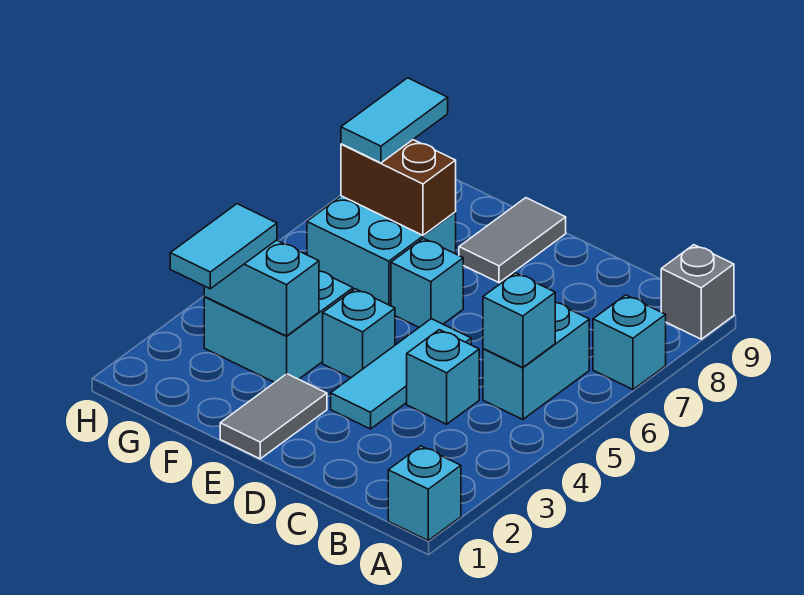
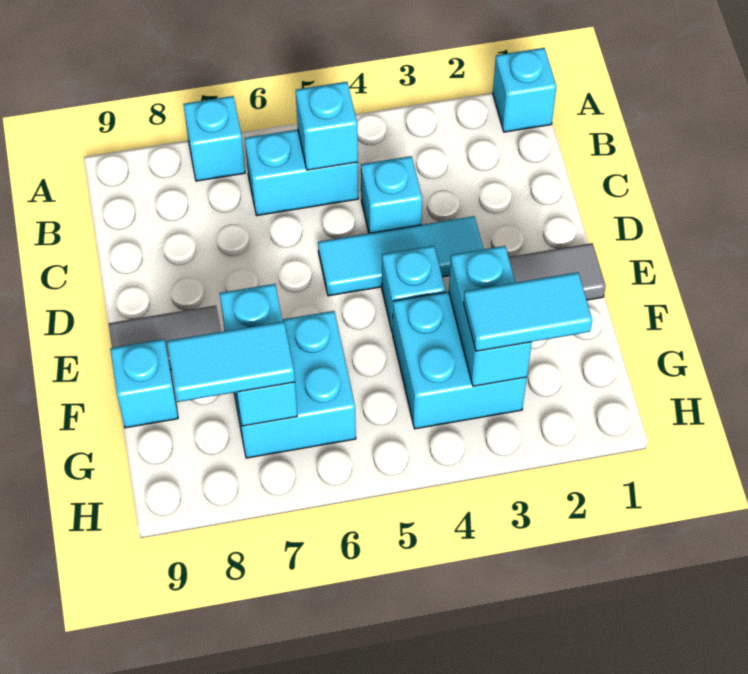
grey 1x1 brick [661,245,734,339] -> none
cyan 1x1 brick [391,238,463,327] -> cyan 1x1 brick moved to [110,339,178,428]
brown 1x2 brick [341,140,456,235] -> cyan 1x2 brick [220,284,297,426]

